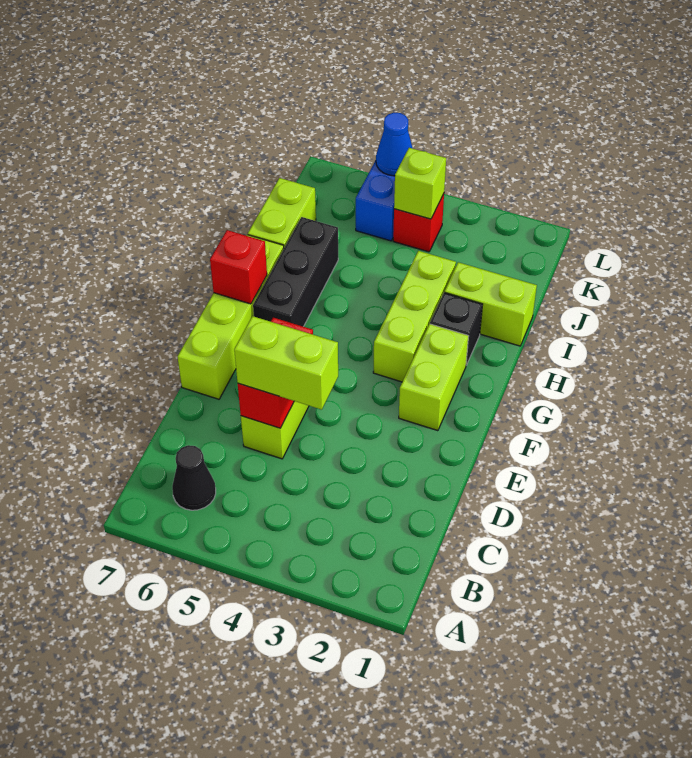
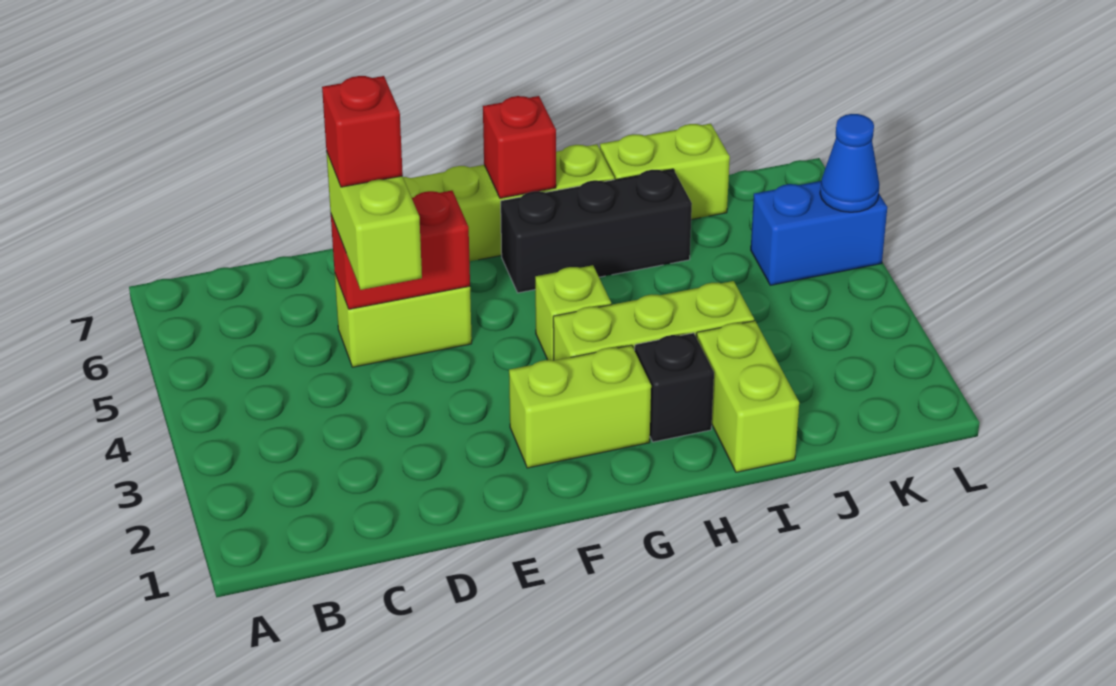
black 1x1 cone [172,445,216,510] -> none
red 1x1 brick [393,194,444,252] -> red 1x1 brick moved to [322,76,403,187]
lime 1x1 brick [394,148,446,219] -> lime 1x1 brick moved to [535,265,611,360]

